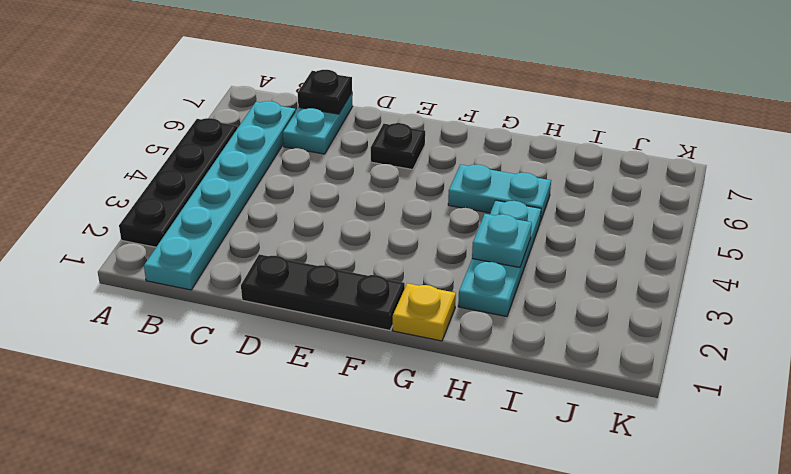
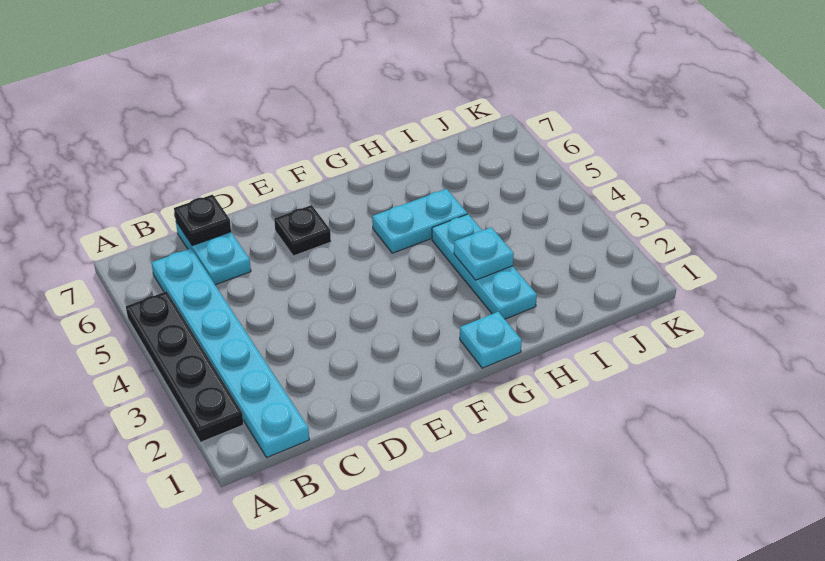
black 1x3 plate [241,254,405,330] -> none
yellow 1x1 plate [393,283,456,341] -> cyan 1x1 plate [460,312,522,368]

